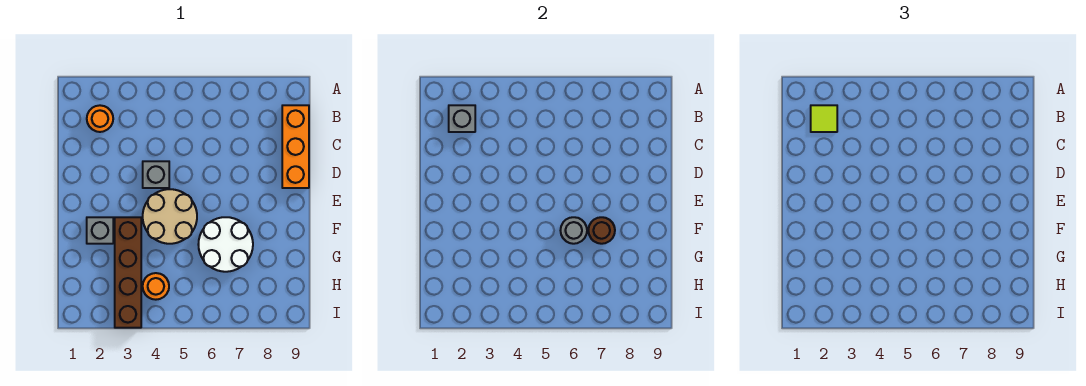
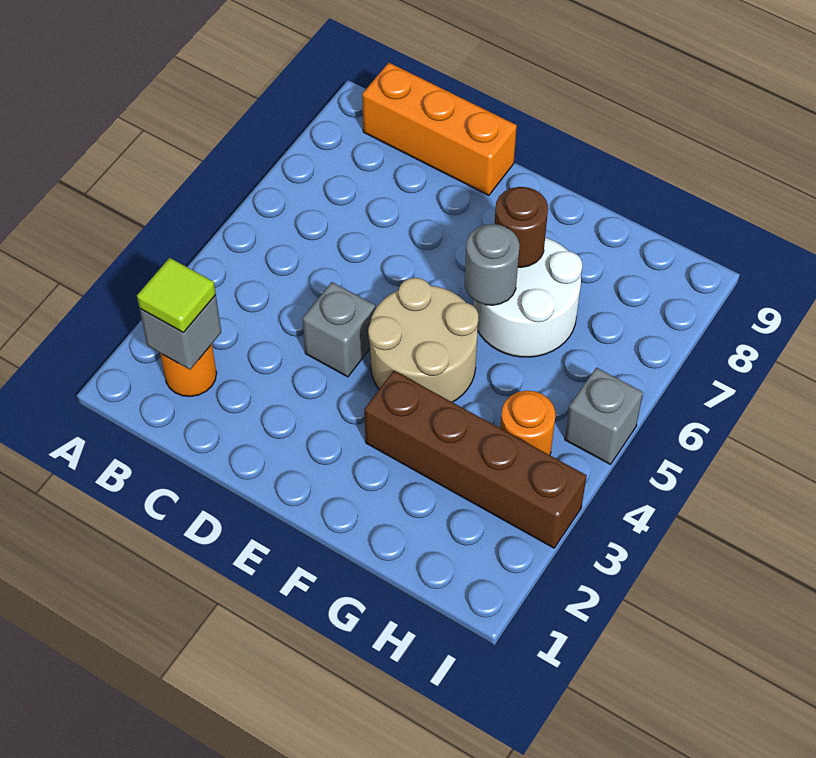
grey 1x1 brick [87,217,113,244] -> grey 1x1 brick moved to [565,368,643,464]

